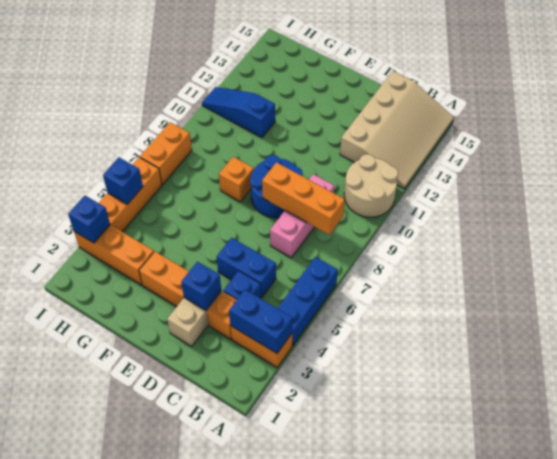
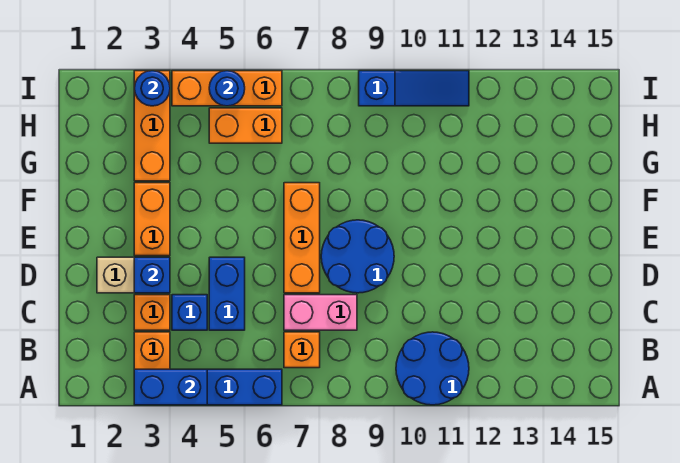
blue 1x2 brick [229,290,293,353] -> blue 1x2 brick turned to [134,369,207,405]
tan 2x2 round brick [344,154,398,217] -> blue 2x2 round brick [396,332,469,405]
tan 3x4 slope [340,71,454,189] -> none
orange 1x3 brick [262,162,345,235] -> orange 1x3 brick moved to [284,183,320,293]
pink 1x3 brick [270,174,334,258] -> pink 1x2 brick [284,295,357,330]
orange 1x1 brick [219,157,254,202] -> orange 1x1 brick moved to [284,332,320,368]
blue 1x3 slope [202,87,275,137] -> blue 1x3 slope turned to [359,71,469,106]
blue 1x1 brick [68,196,110,243] -> blue 1x1 round brick [135,71,170,106]
blue 1x1 brick [103,157,143,204] -> blue 1x1 round brick [209,71,245,106]
orange 1x2 brick [140,122,192,184] -> orange 1x2 brick moved to [209,108,282,143]

